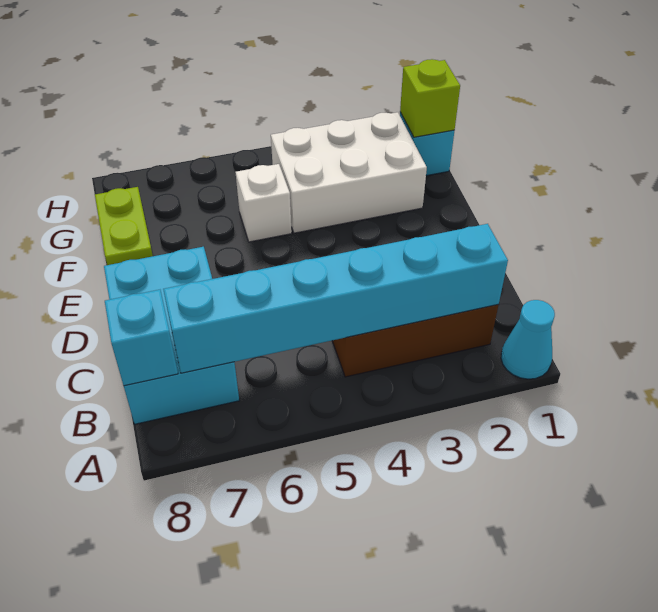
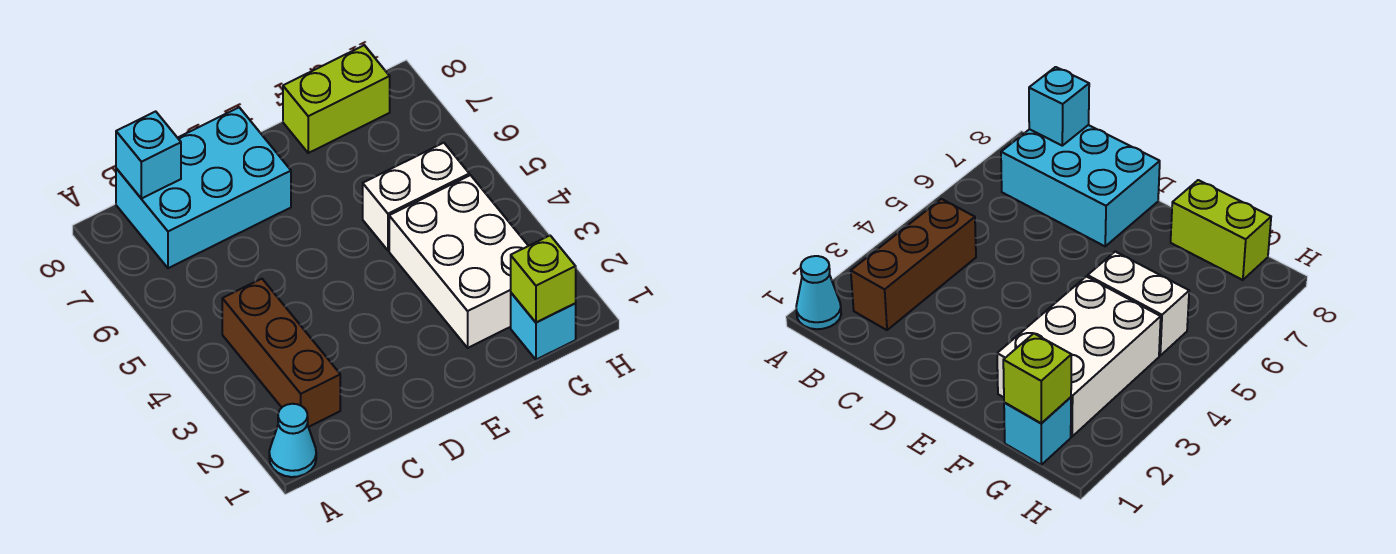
cyan 1x6 brick [163,224,508,373] -> none
white 1x1 brick [236,164,292,242] -> white 1x2 brick [363,143,469,250]
lime 1x2 plate [95,187,153,265] -> lime 1x2 brick [283,45,390,153]

